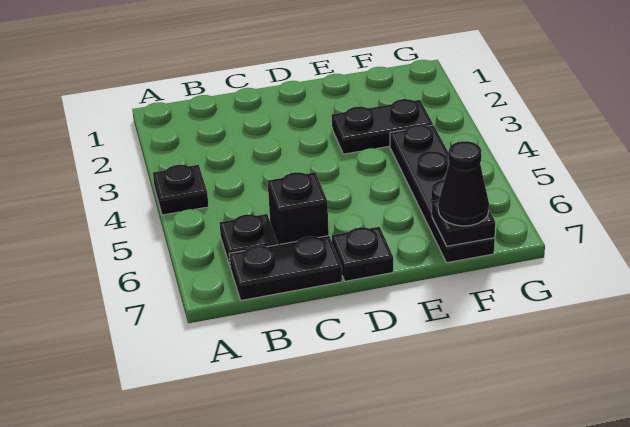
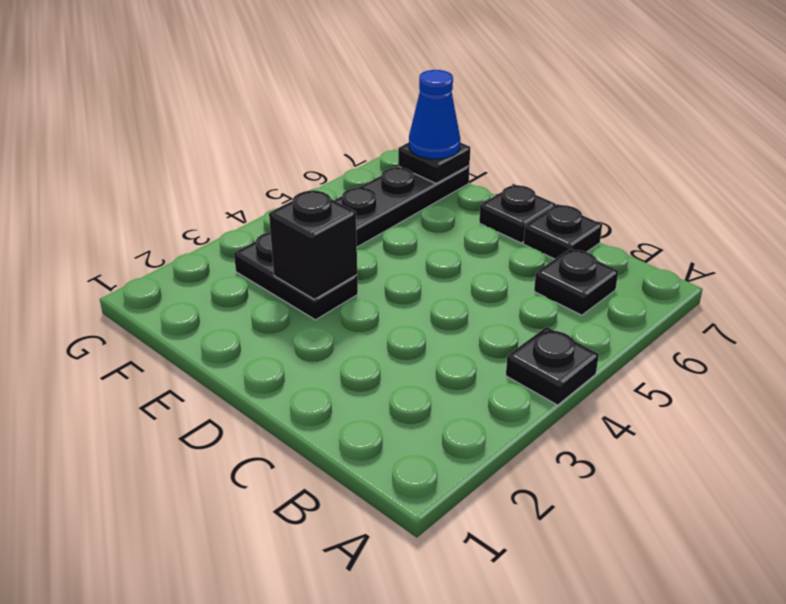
black 1x2 plate [229,236,342,300] -> black 1x1 plate [523,205,602,259]
black 1x1 brick [268,172,329,245] -> black 1x1 brick moved to [269,190,357,299]
black 1x1 cone [438,141,489,226] -> blue 1x1 cone [409,70,460,159]

